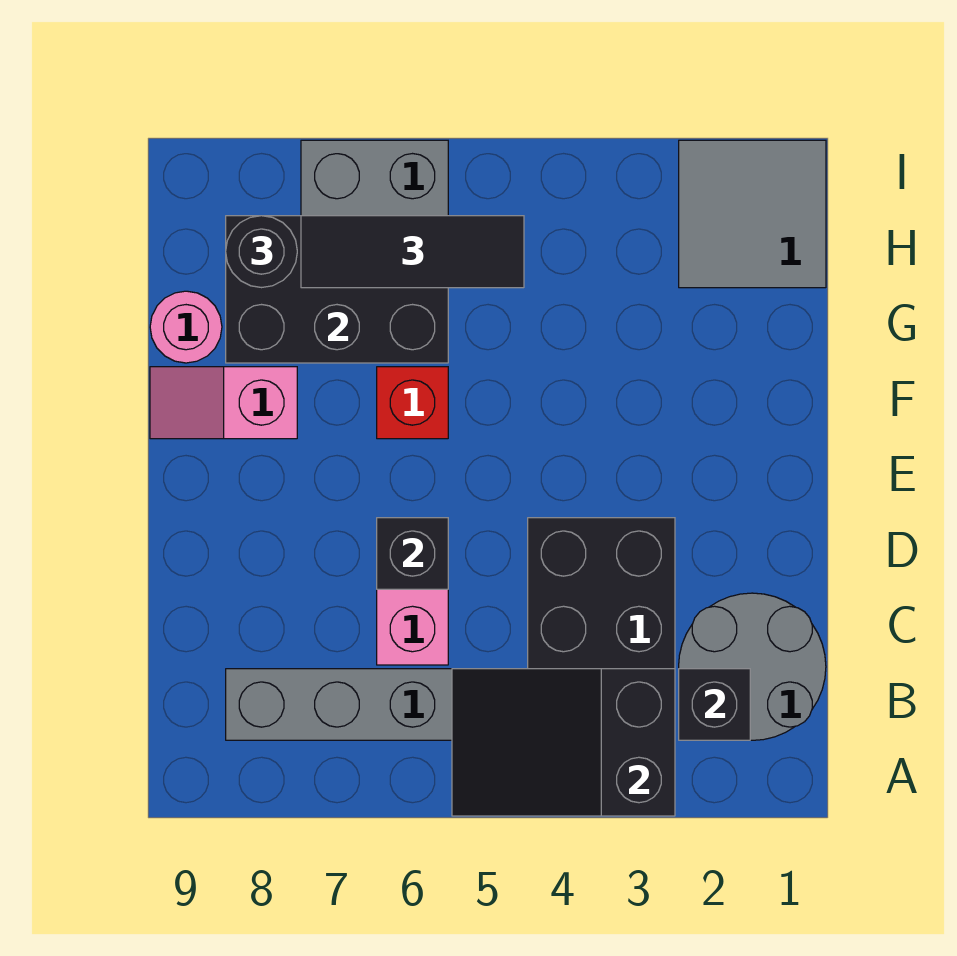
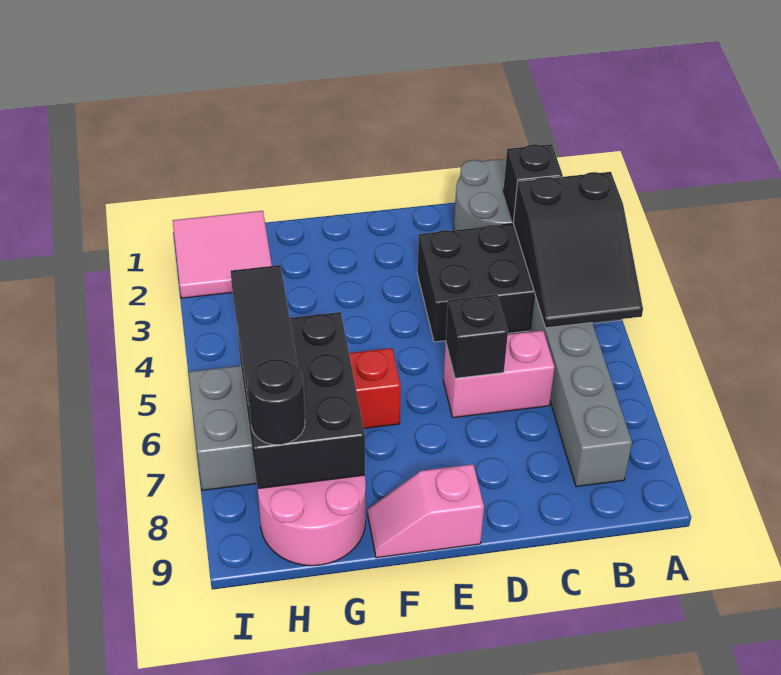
pink 1x2 slope [150,367,297,439] -> pink 1x2 slope turned to [368,464,484,558]
pink 1x1 round brick [150,291,222,363] -> pink 2x2 round brick [258,475,366,566]
grey 2x2 tile [679,140,826,288] -> pink 2x2 tile [173,211,272,298]

